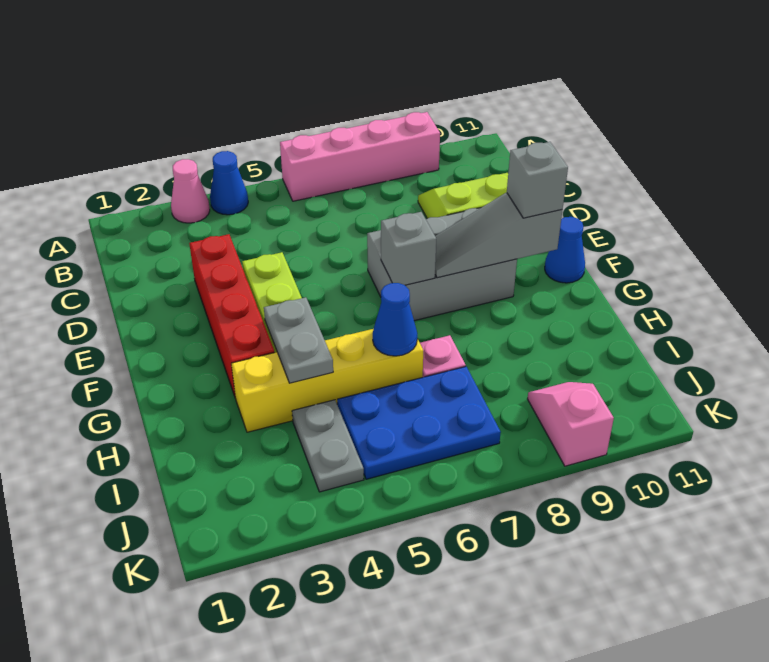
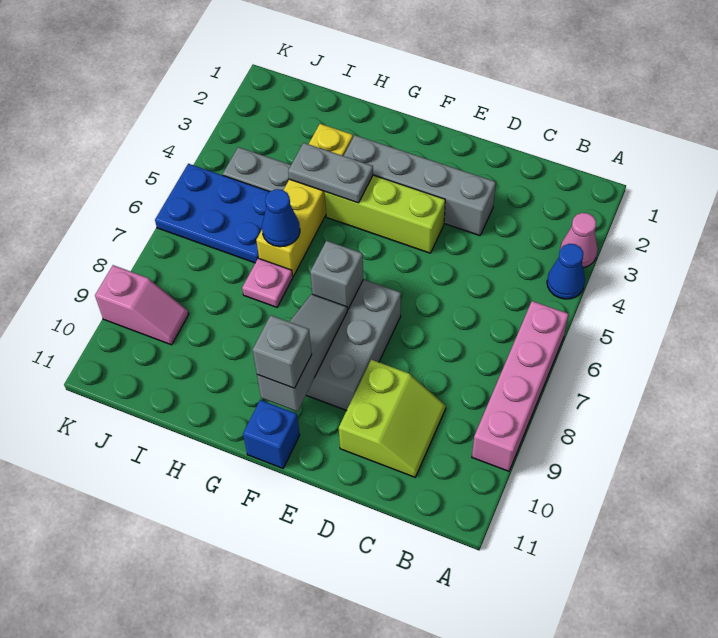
red 1x4 brick [189,234,275,398] -> grey 1x4 brick [344,135,496,236]
blue 1x1 cone [545,217,585,283] -> blue 1x1 brick [243,400,300,468]
blue 2x3 plate [337,367,501,479] -> blue 2x3 plate turned to [155,164,270,263]

